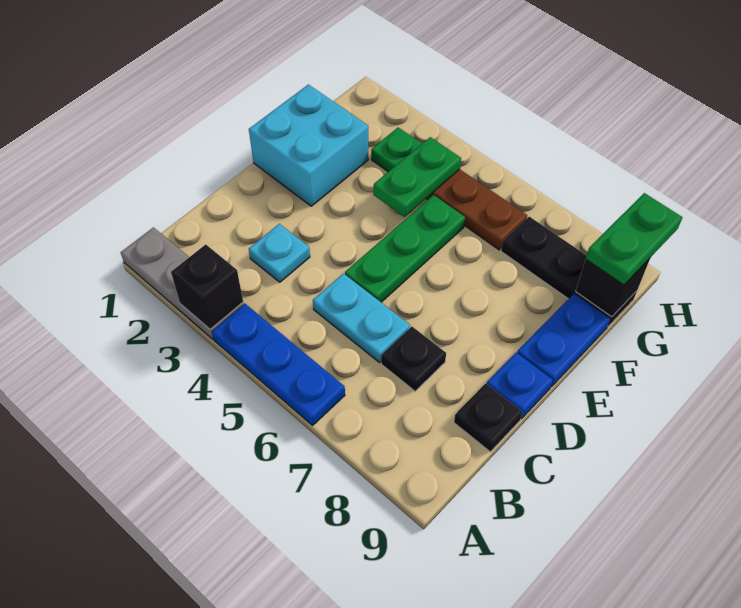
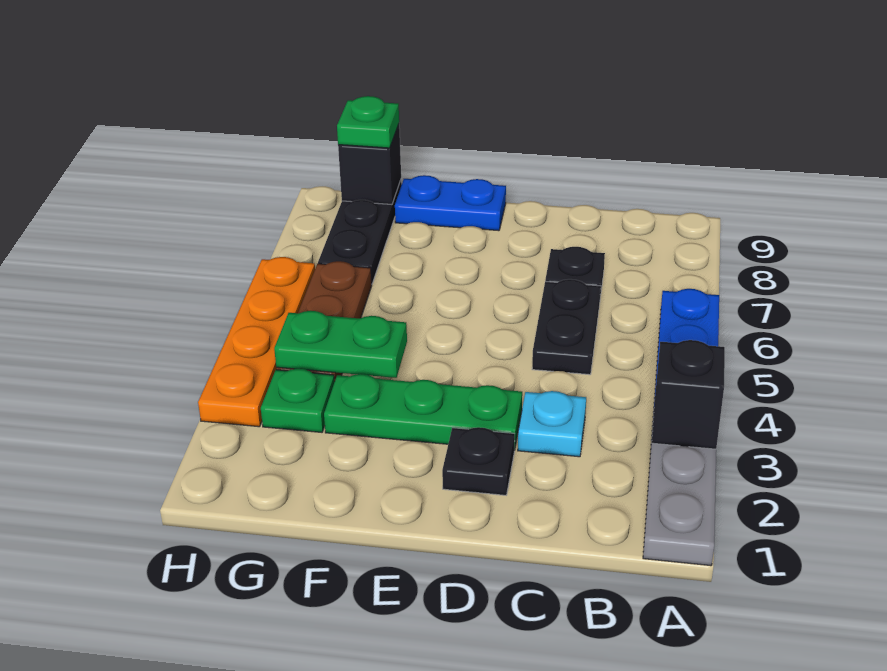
cyan 1x2 plate [313,273,410,363] -> black 1x2 plate [532,279,601,375]
black 1x1 plate [454,383,522,452] -> black 1x1 plate moved to [442,427,515,495]
green 1x3 plate [345,195,465,302] -> green 1x3 plate moved to [324,374,522,450]
blue 1x1 plate [487,352,553,419] -> none
cyan 2x2 brick [249,85,368,206] -> none
green 1x2 plate [586,193,683,285] -> green 1x1 plate [337,96,399,148]
none -> orange 1x4 plate [198,257,315,427]

